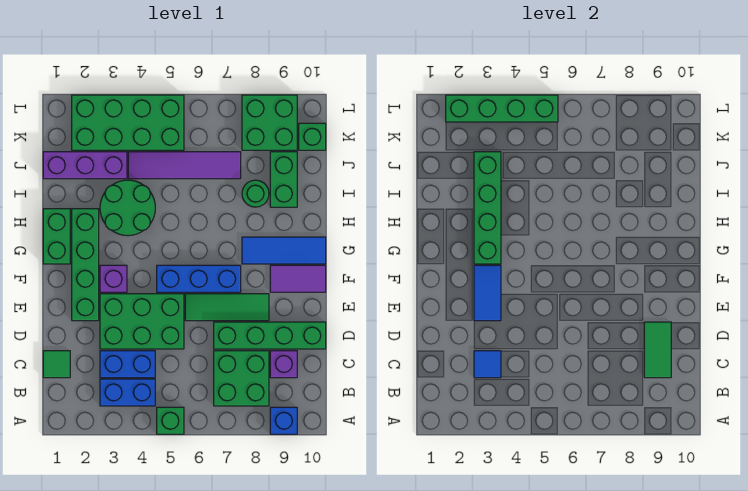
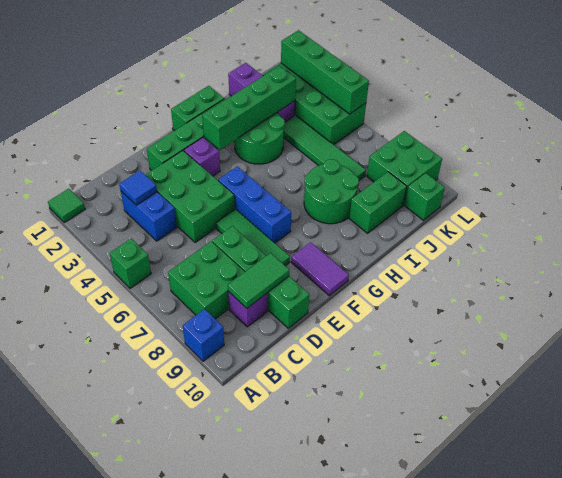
blue 1x2 brick [100,379,155,406] -> none
green 1x1 tile [43,351,70,378] -> green 1x1 tile moved to [48,189,85,223]
blue 1x2 tile [474,265,501,321] -> none
blue 1x3 tile [242,237,326,264] -> none
green 1x1 round brick [242,180,269,207] -> green 2x2 round brick [304,159,359,224]
purple 1x4 tile [128,152,241,179] -> green 1x4 tile [284,115,366,181]

